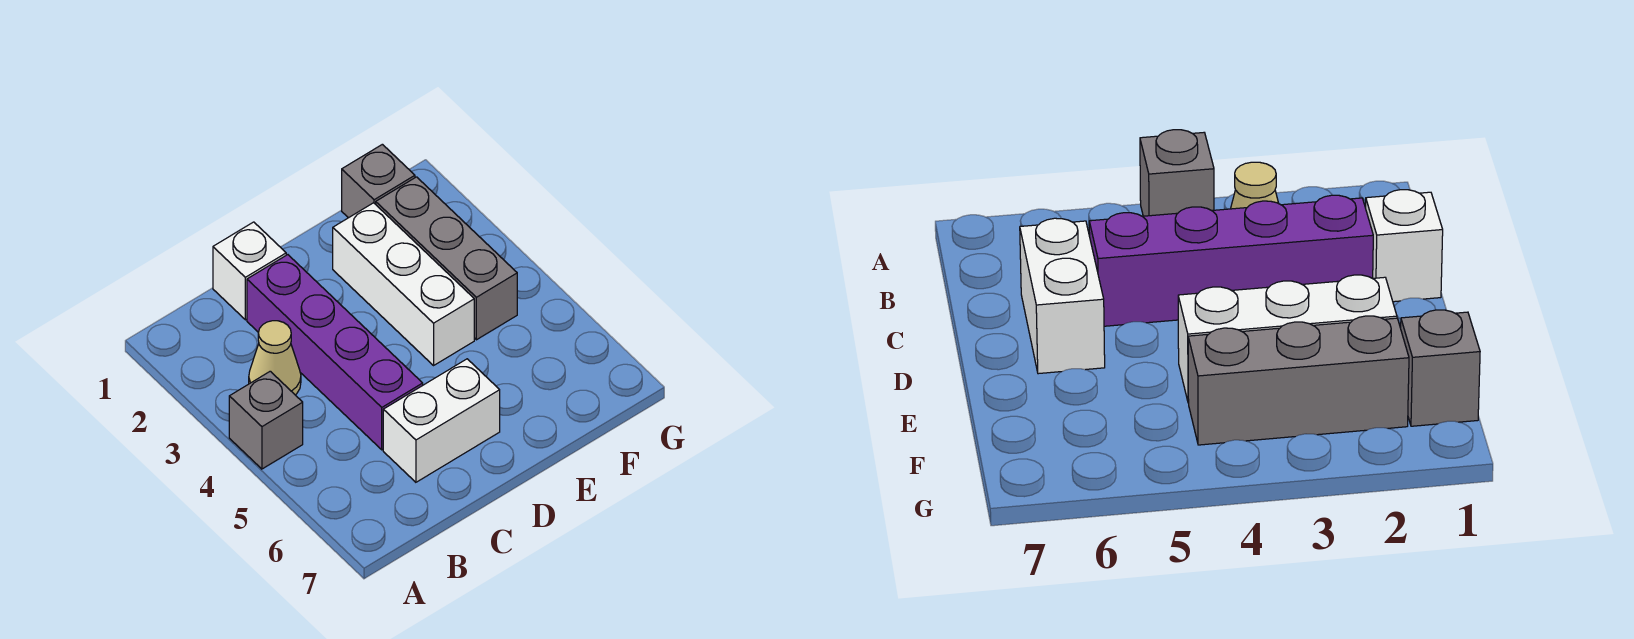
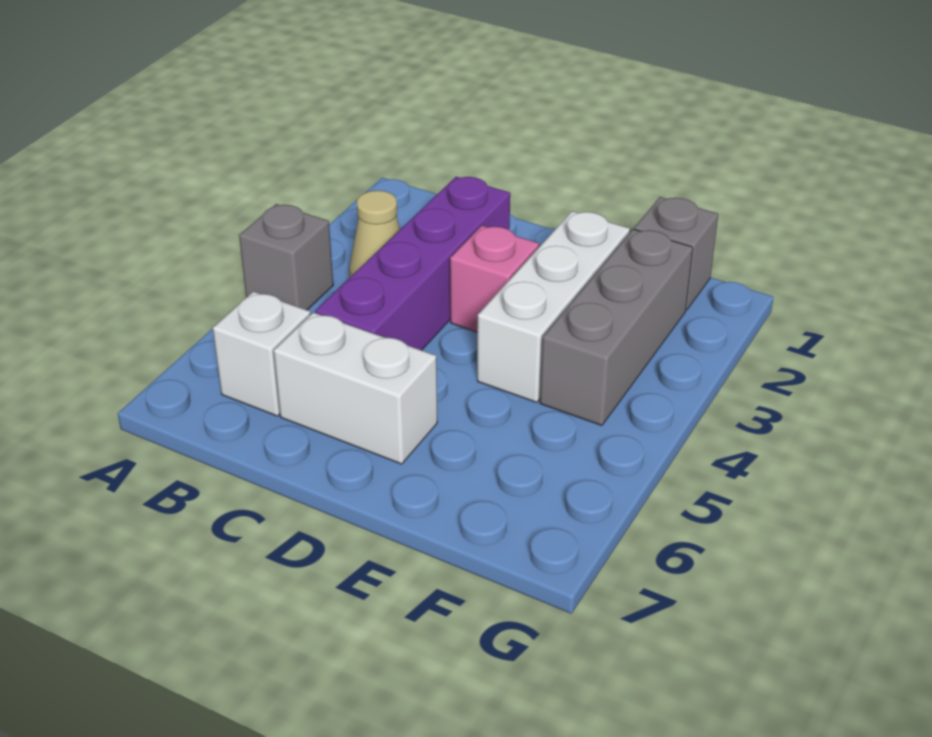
white 1x1 brick [213,222,286,320] -> white 1x1 brick moved to [213,292,311,416]
none -> pink 1x1 brick [450,226,539,332]

